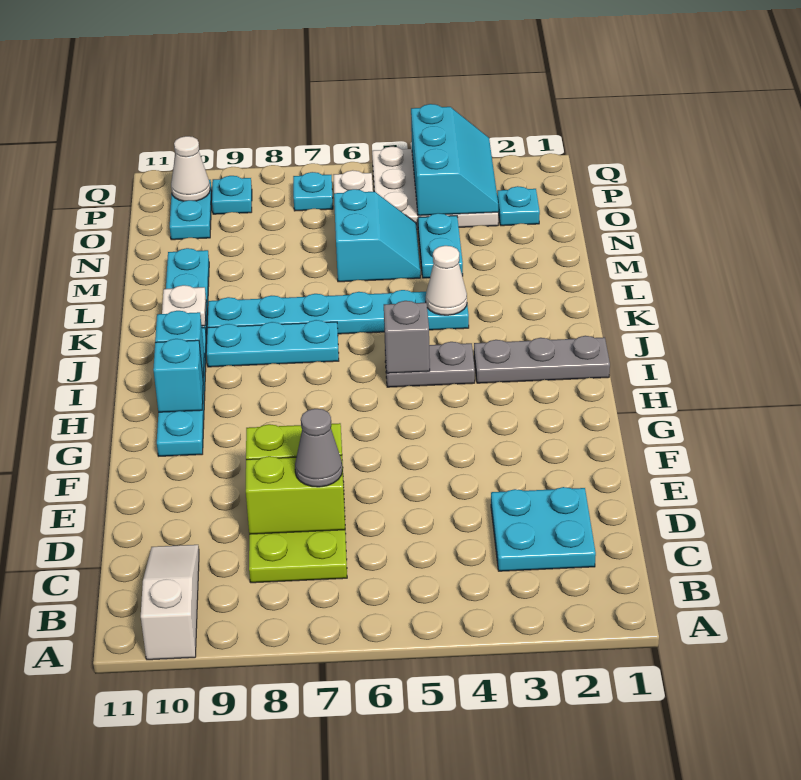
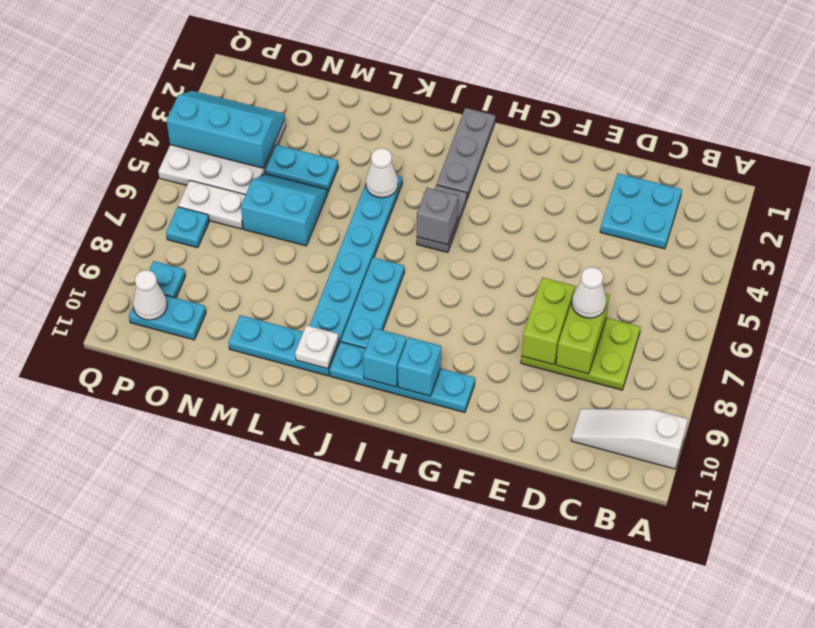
grey 1x1 cone [295,409,342,487] -> white 1x1 cone [572,267,606,318]
cyan 1x1 plate [497,186,540,226] -> none

